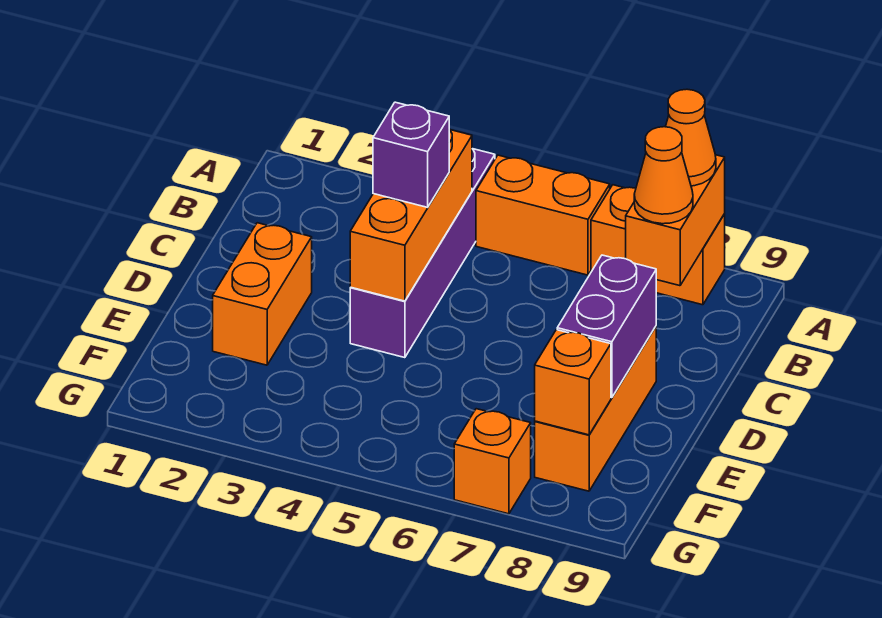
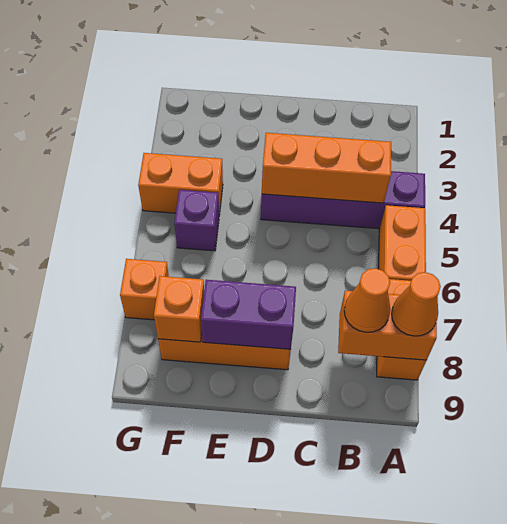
purple 1x1 brick [373,102,449,207] -> purple 1x1 brick moved to [174,190,219,251]
orange 1x2 brick [213,223,312,365] -> orange 1x2 brick moved to [138,153,223,215]

